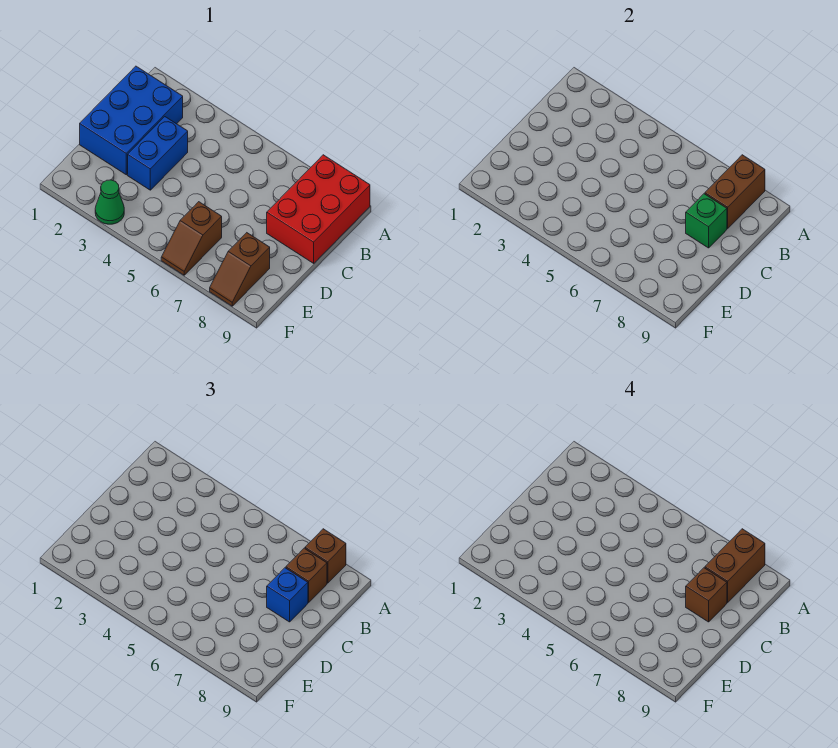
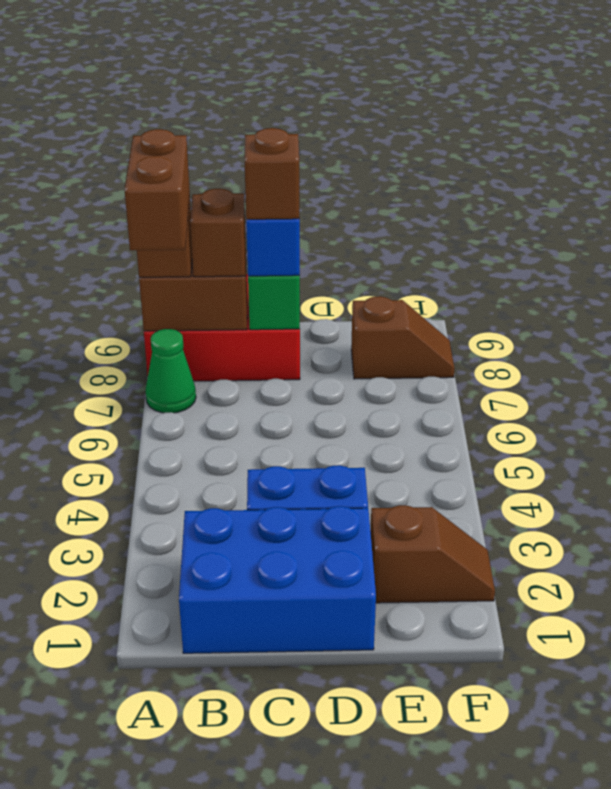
brown 1x2 brick [705,529,765,602] -> brown 1x2 brick turned to [125,129,190,250]
brown 1x2 slope [161,202,222,275] -> brown 1x2 slope moved to [370,505,495,603]
green 1x1 cone [95,180,124,224] -> green 1x1 cone moved to [146,329,196,413]

